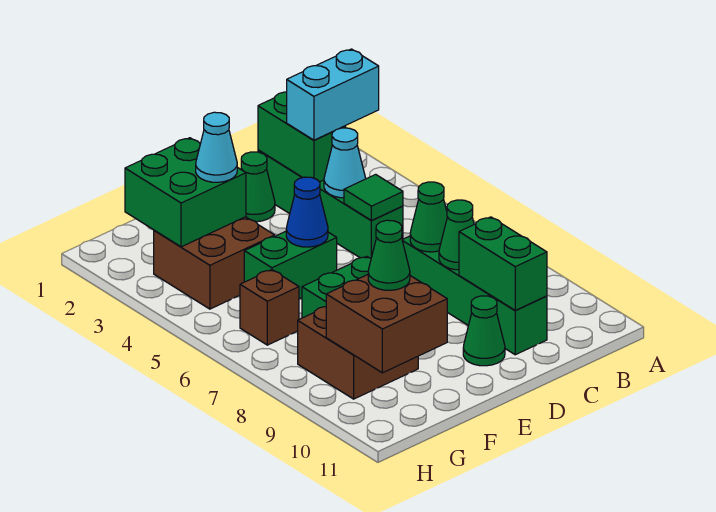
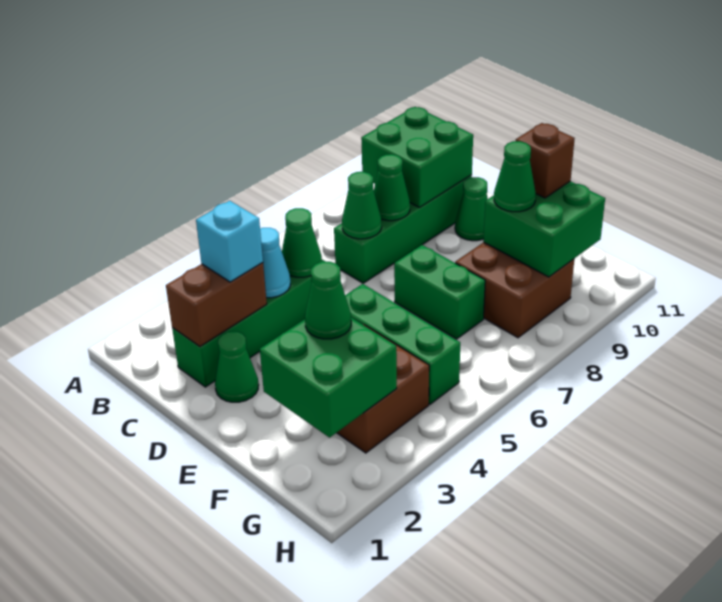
cyan 1x2 brick [287,49,379,140] -> cyan 1x1 brick [196,201,263,282]
green 1x2 brick [258,92,346,182] -> brown 1x2 brick [166,263,267,347]
green 1x1 tile [344,174,403,220] -> green 1x1 cone [282,208,322,277]
green 1x2 brick [459,217,547,311] -> green 2x2 brick [361,107,473,207]
green 1x2 brick [244,231,337,299] -> green 1x3 brick [345,284,460,404]
blue 1x1 cone [286,177,328,247] -> none
cyan 1x1 cone [196,112,237,182] -> green 1x1 cone [305,262,351,339]
brown 2x2 brick [326,275,447,373] -> green 2x2 brick [483,181,605,277]
brown 1x1 brick [240,270,299,345] -> brown 1x1 brick moved to [516,123,575,198]

